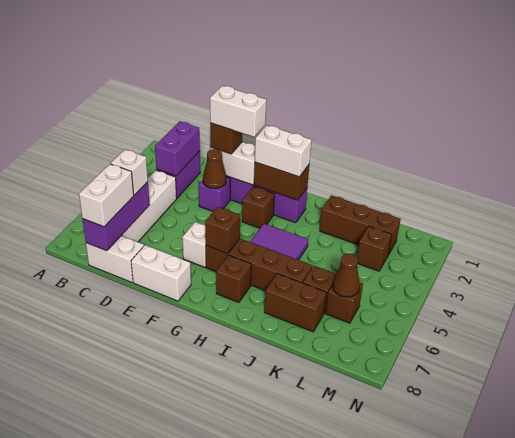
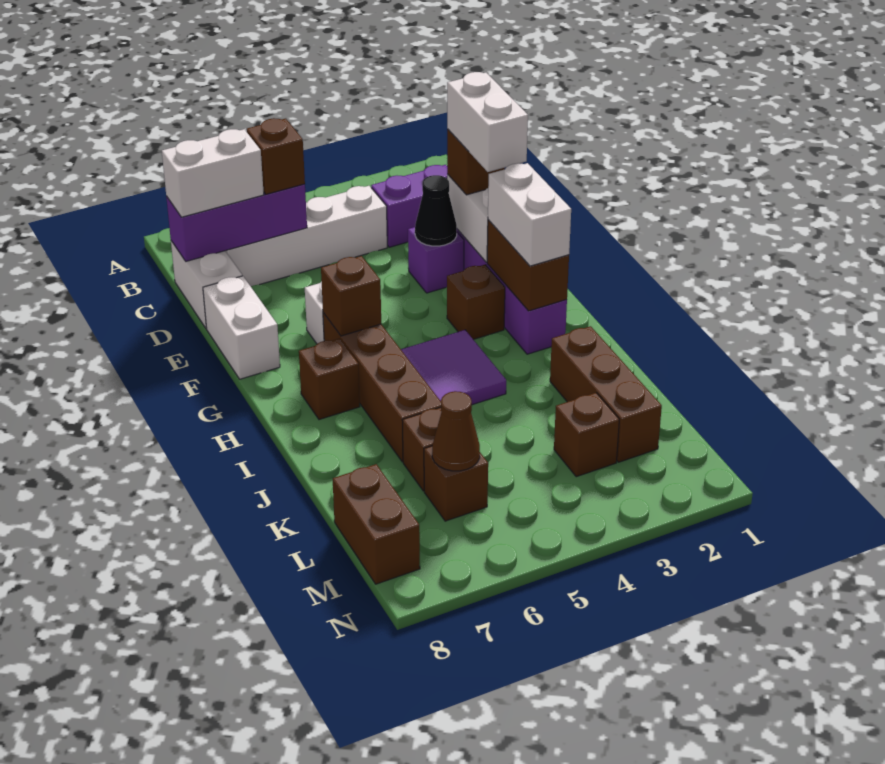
purple 1x2 brick [155,121,200,176] -> none
white 1x1 brick [111,149,148,195] -> brown 1x1 brick [246,118,305,194]
brown 1x1 cone [203,149,226,188] -> black 1x1 cone [415,175,457,246]
brown 1x2 brick [264,273,326,332] -> brown 1x2 brick moved to [333,464,420,584]

